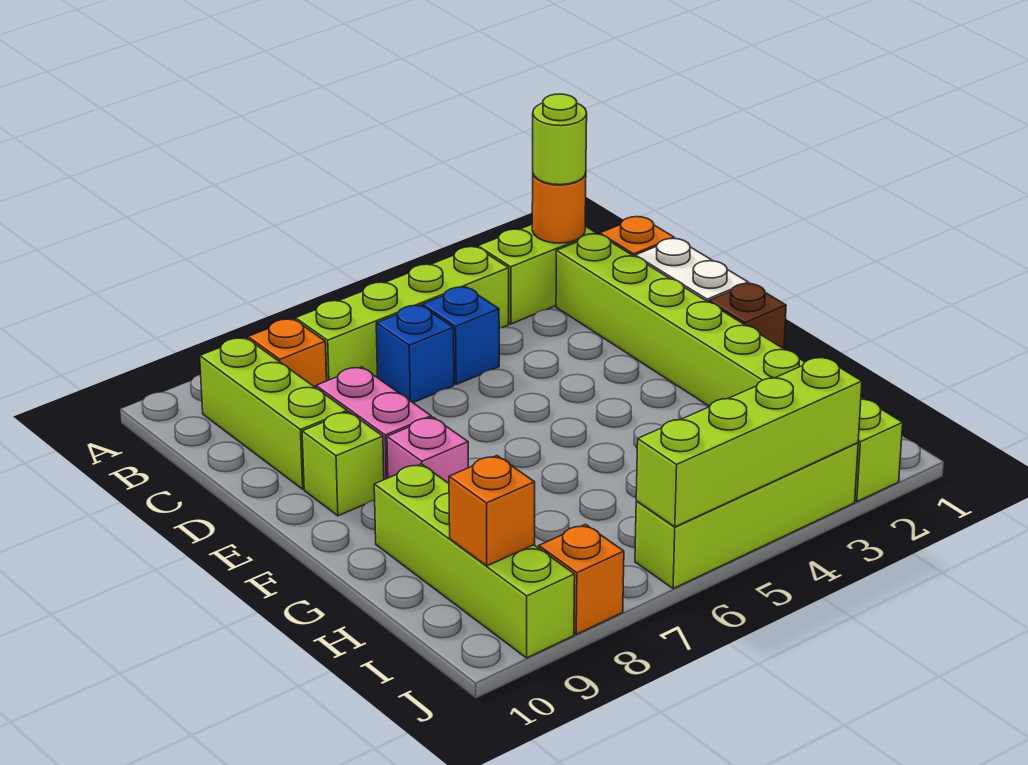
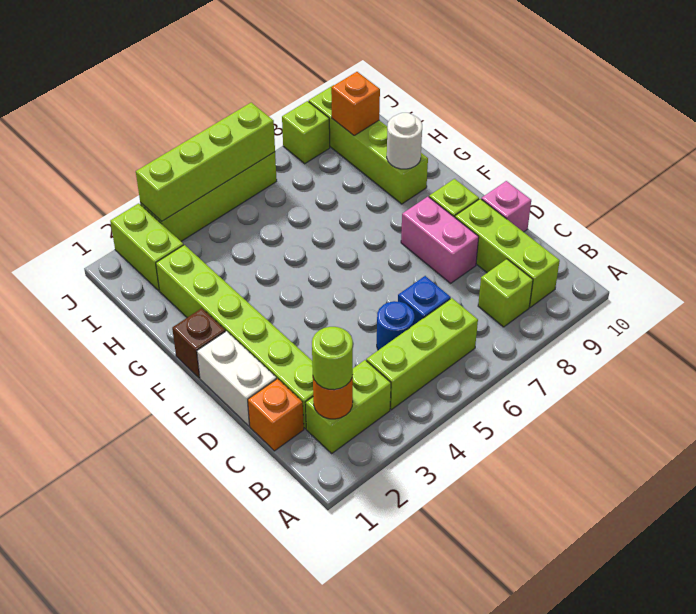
lime 1x4 brick [295,247,509,381] -> lime 1x3 brick [366,298,478,410]
orange 1x1 brick [248,319,327,388] -> lime 1x1 brick [478,259,533,327]
blue 1x1 brick [422,287,499,384] -> blue 1x1 round brick [377,301,414,350]
pink 1x1 brick [387,417,468,483] -> pink 1x1 brick moved to [481,181,531,232]
none -> white 1x1 round brick [387,113,422,169]
orange 1x1 brick [539,524,624,634] -> lime 1x1 brick [282,101,330,164]

